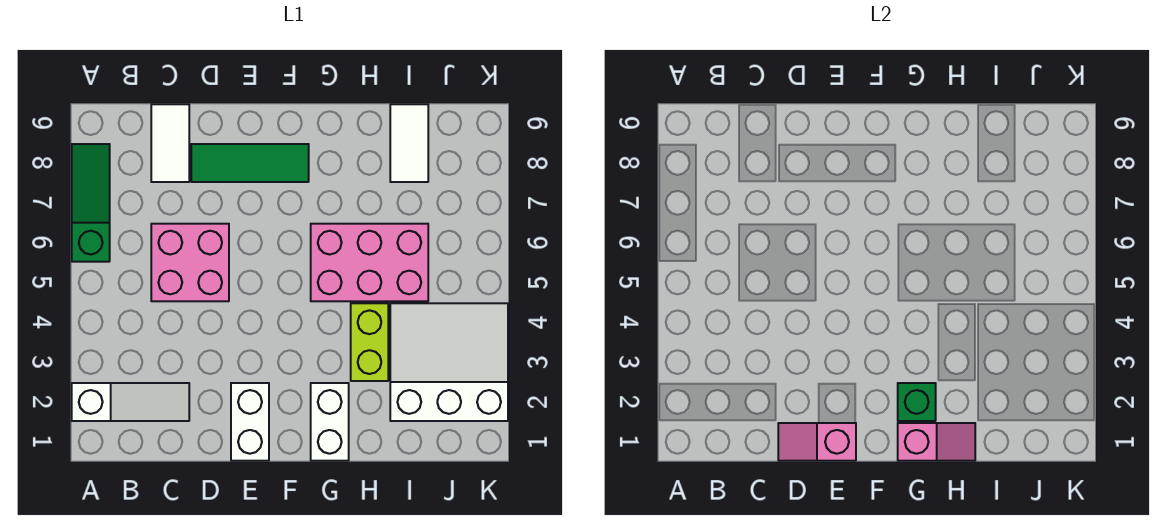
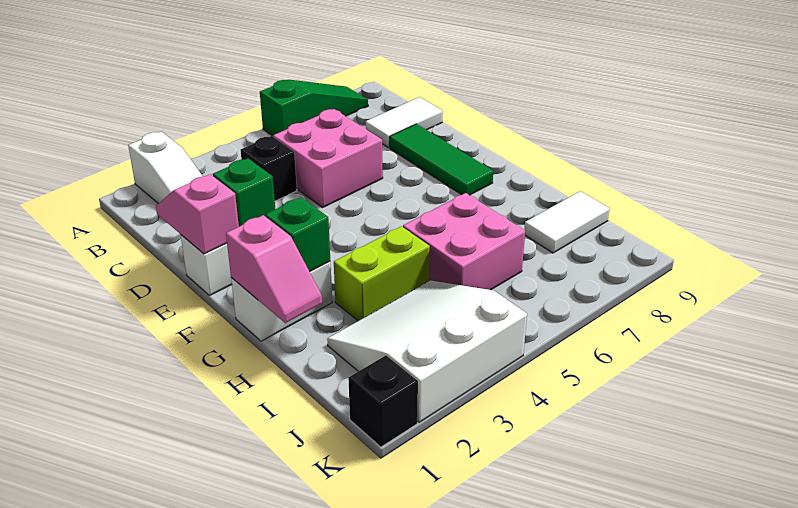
none -> black 1x1 brick [241,136,297,201]
none -> green 1x1 brick [213,158,275,226]
pink 2x3 brick [311,224,428,301] -> pink 2x2 brick [403,193,525,290]
white 3x3 slope [390,303,508,421] -> white 3x3 slope turned to [327,281,527,422]
none -> black 1x1 brick [348,356,418,447]

